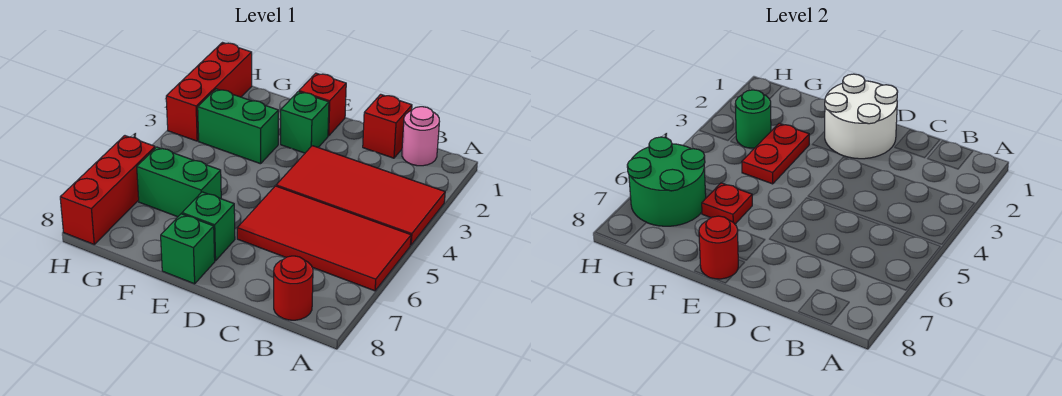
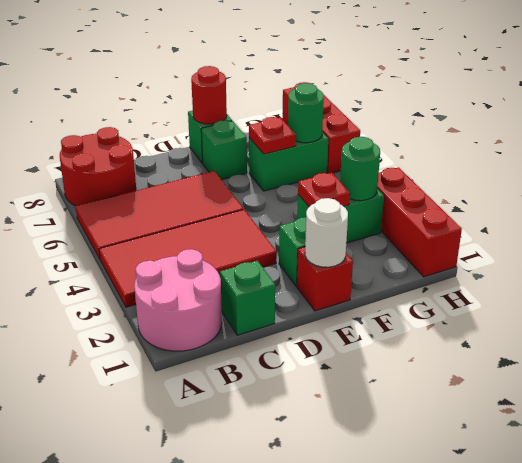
pink 1x1 round brick [402,107,440,166] -> pink 2x2 round brick [134,249,222,351]
red 1x1 round brick [274,256,313,320] -> red 2x2 round brick [60,127,136,206]
red 1x1 brick [363,94,412,158] -> green 1x1 brick [220,261,275,335]
white 2x2 round brick [825,74,898,159] -> white 1x1 round brick [305,198,348,267]
red 1x2 plate [742,123,809,184] -> red 1x1 plate [298,173,350,207]
green 2x2 round brick [627,137,706,226] -> green 1x1 round brick [288,83,324,143]

